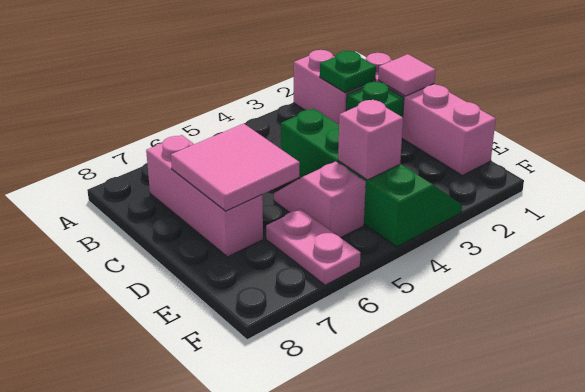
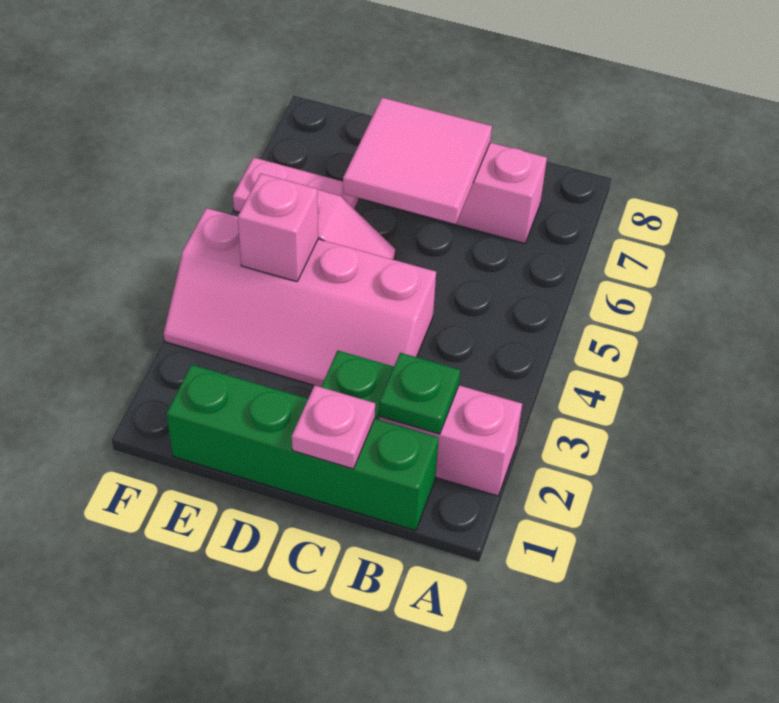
pink 1x4 brick [365,53,496,175] -> green 1x4 brick [166,365,439,531]
pink 1x1 tile [378,54,436,96] -> pink 1x1 plate [292,385,375,469]
green 2x4 slope [281,109,462,247] -> pink 2x4 slope [164,208,436,387]

